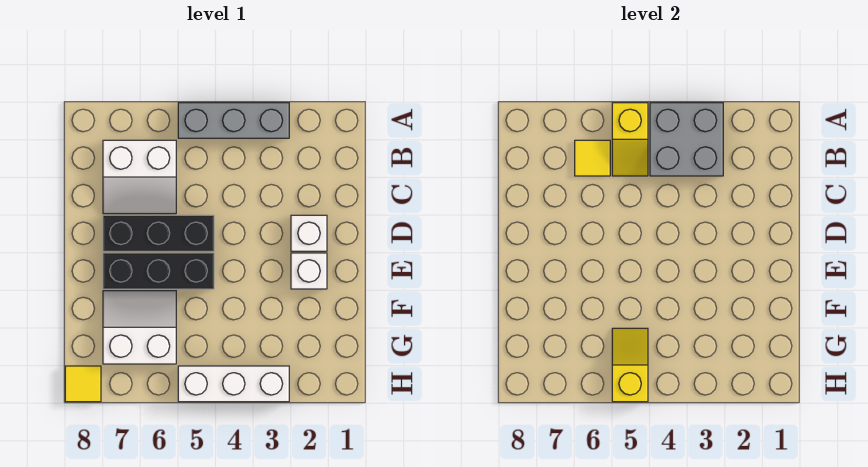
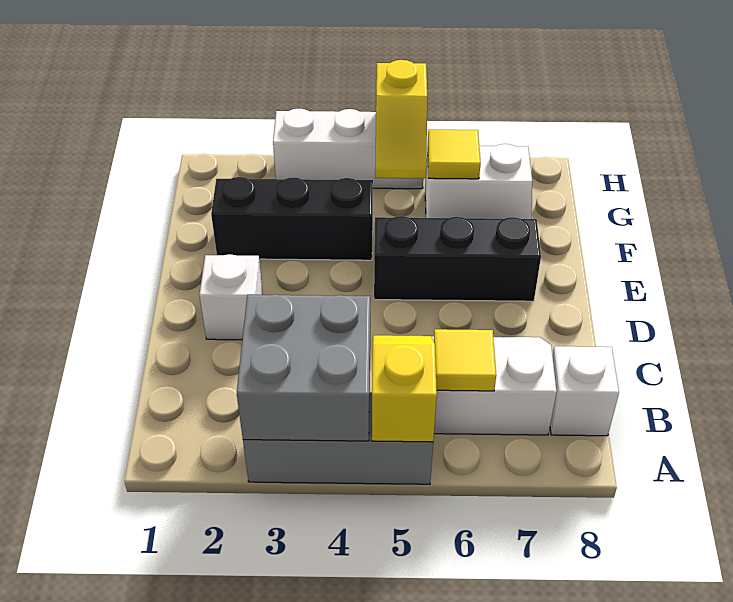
black 1x3 brick [103,215,214,251] -> black 1x3 brick moved to [211,177,373,260]
white 1x1 brick [291,253,327,289] -> white 1x1 brick moved to [550,346,619,436]
yellow 1x1 tile [65,366,101,402] -> yellow 1x1 tile moved to [428,130,481,179]

